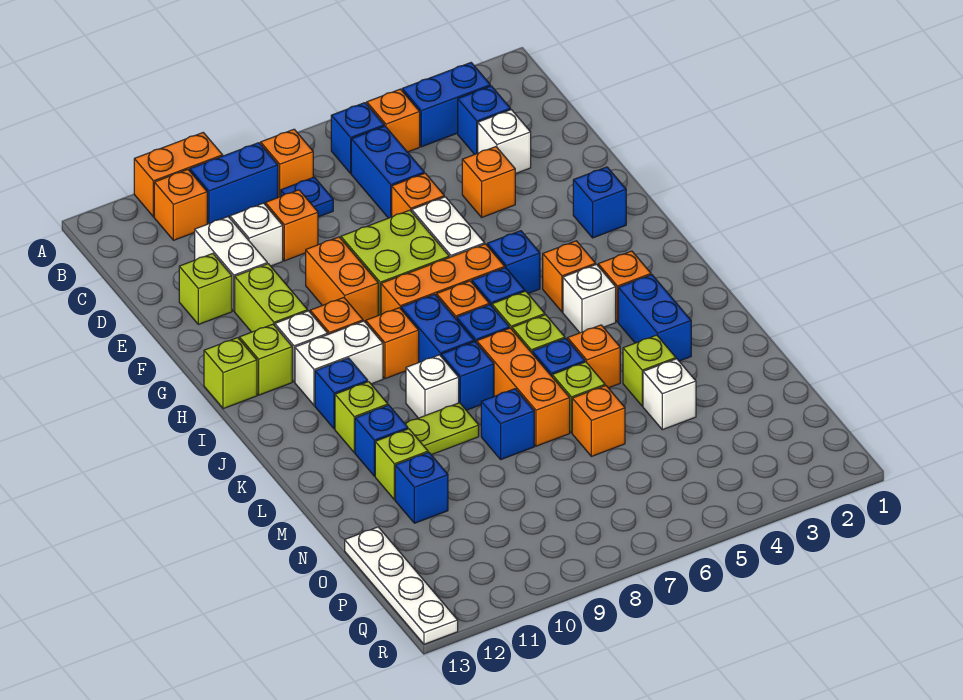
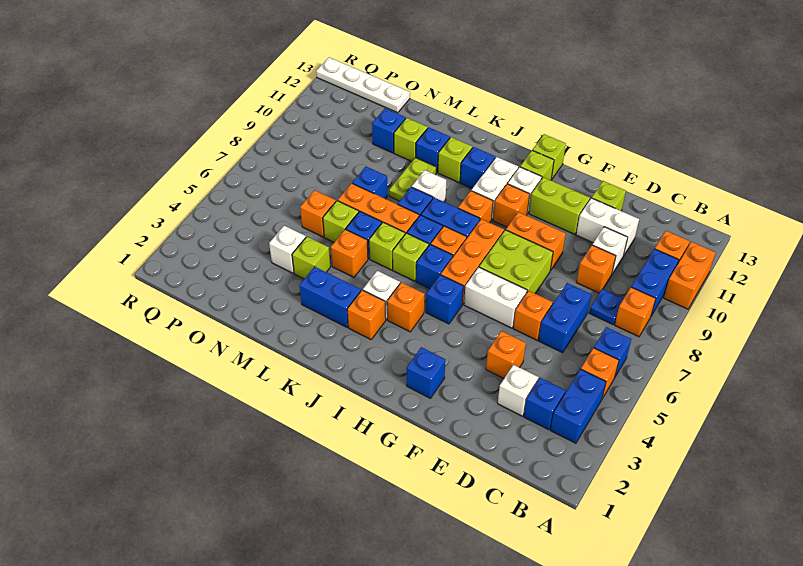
blue 1x2 brick [351,126,424,218] -> blue 1x2 brick turned to [539,283,591,353]

